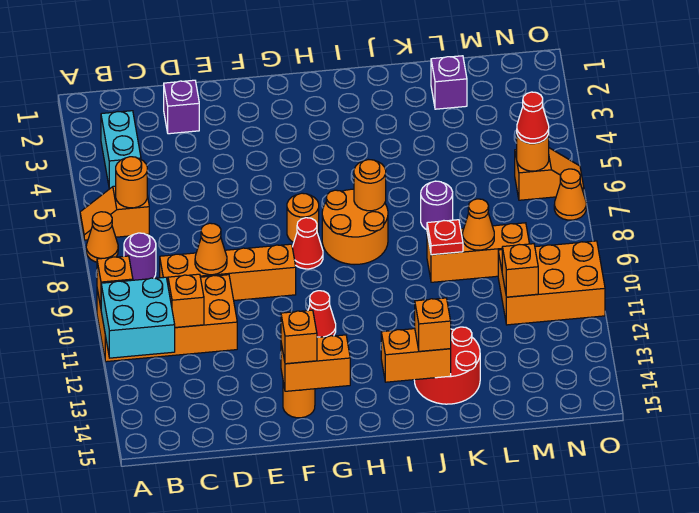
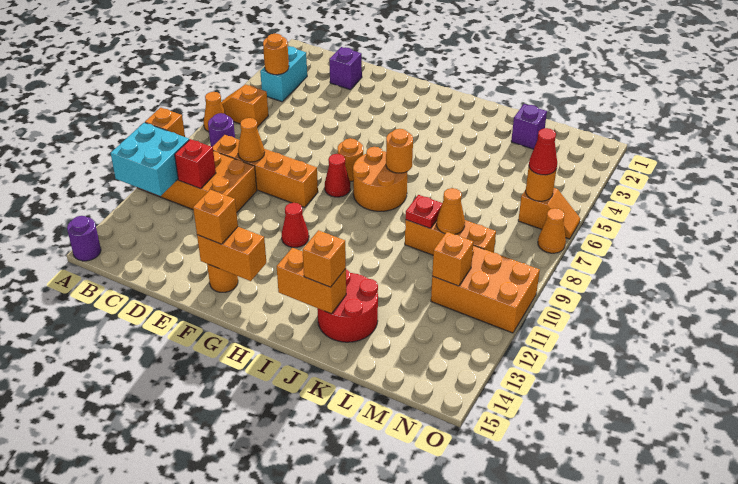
orange 1x1 round brick [116,157,147,208] -> orange 1x1 round brick moved to [263,33,289,75]
orange 1x1 brick [168,274,204,327] -> red 1x1 brick [175,139,216,189]
purple 1x1 round brick [421,181,453,230] -> purple 1x1 round brick moved to [67,216,101,261]

